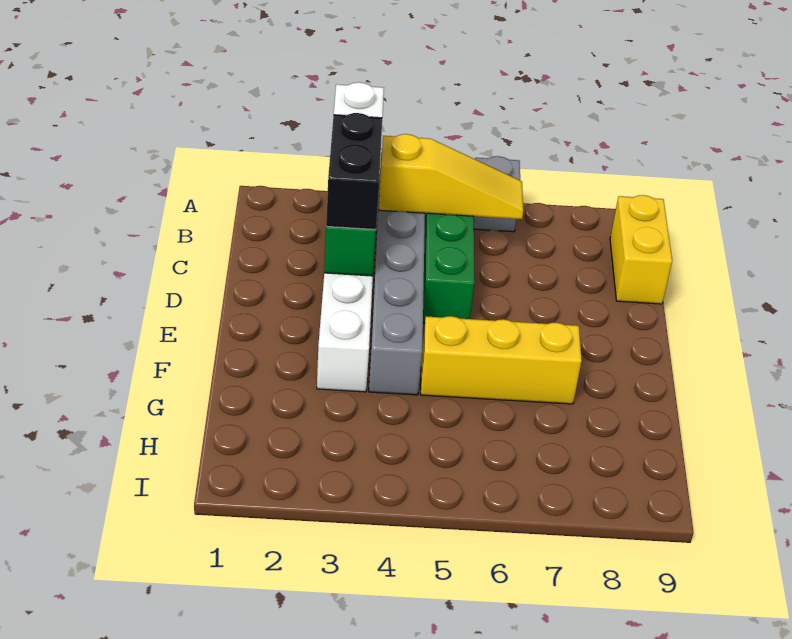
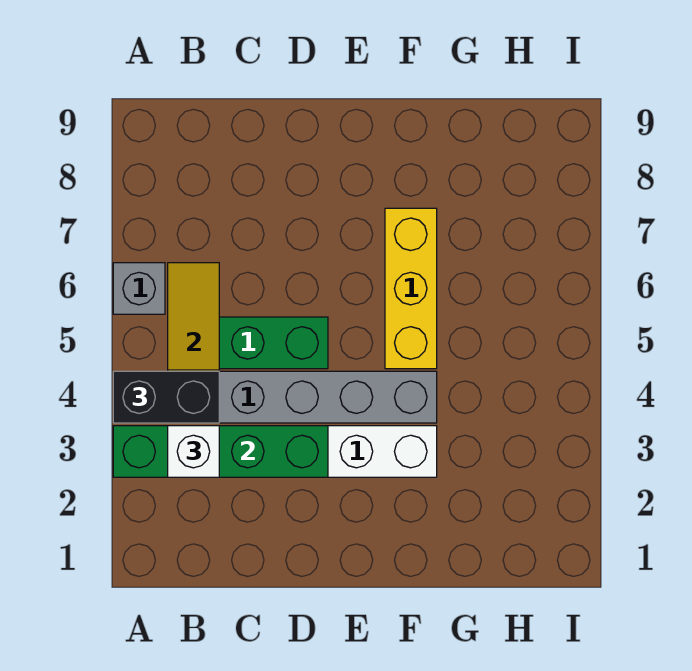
yellow 1x2 brick [610,195,672,304] -> none
black 1x2 brick [326,113,382,229] -> black 1x2 brick moved to [113,371,219,423]

